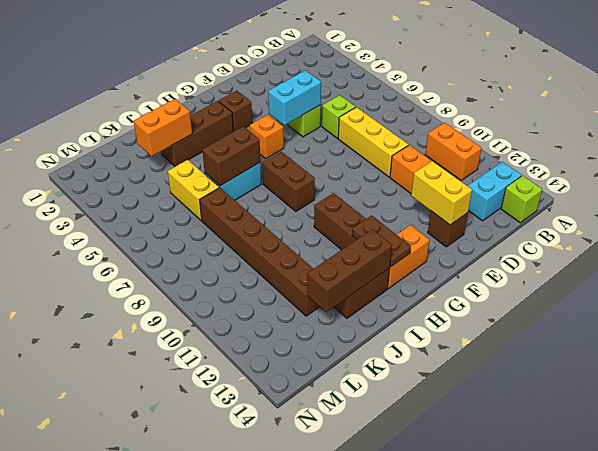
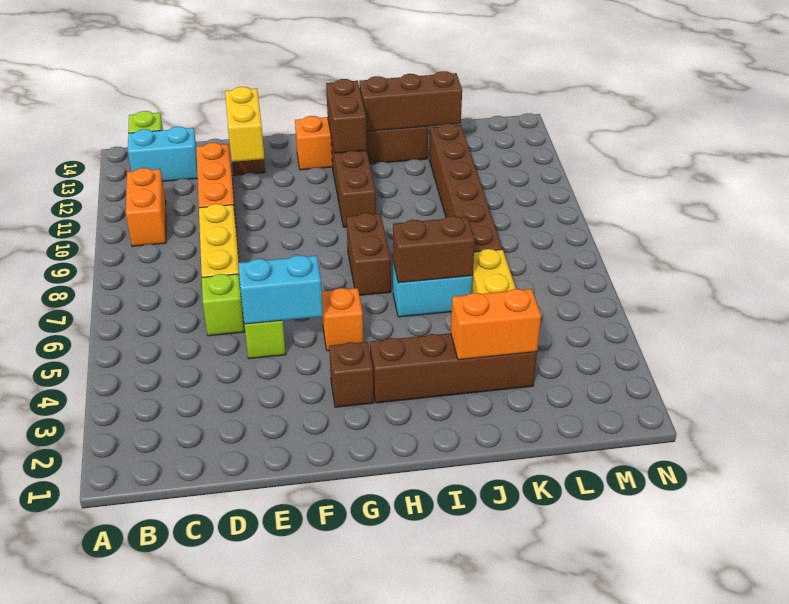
brown 1x3 brick [161,101,233,166] -> brown 1x4 brick [370,333,537,403]
brown 1x2 plate [352,215,411,267] -> brown 1x2 brick [326,79,367,153]

